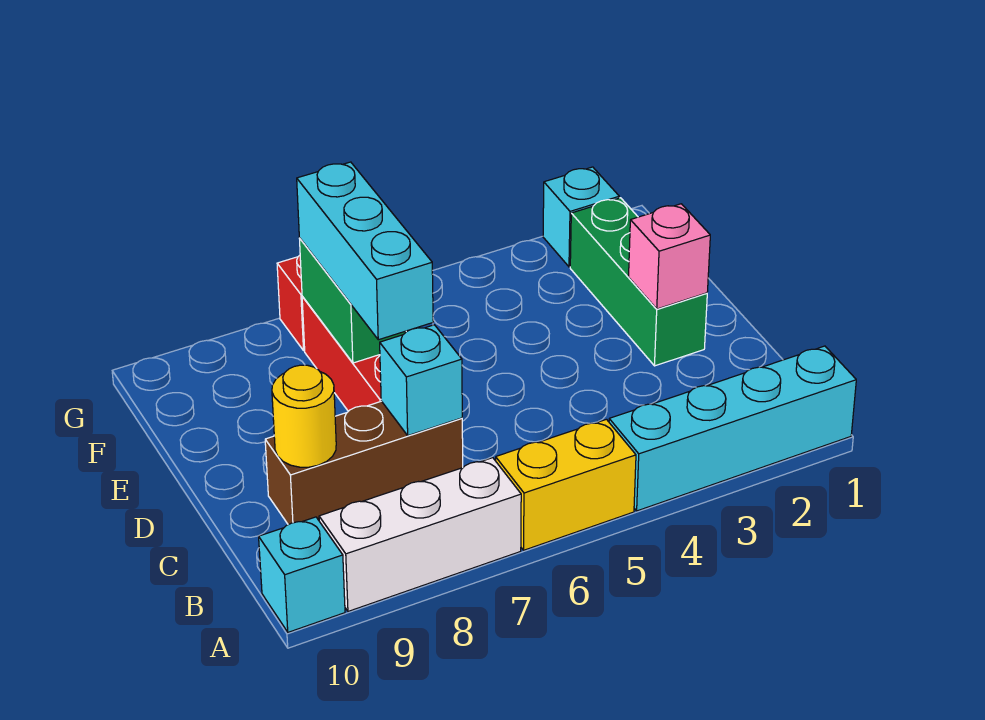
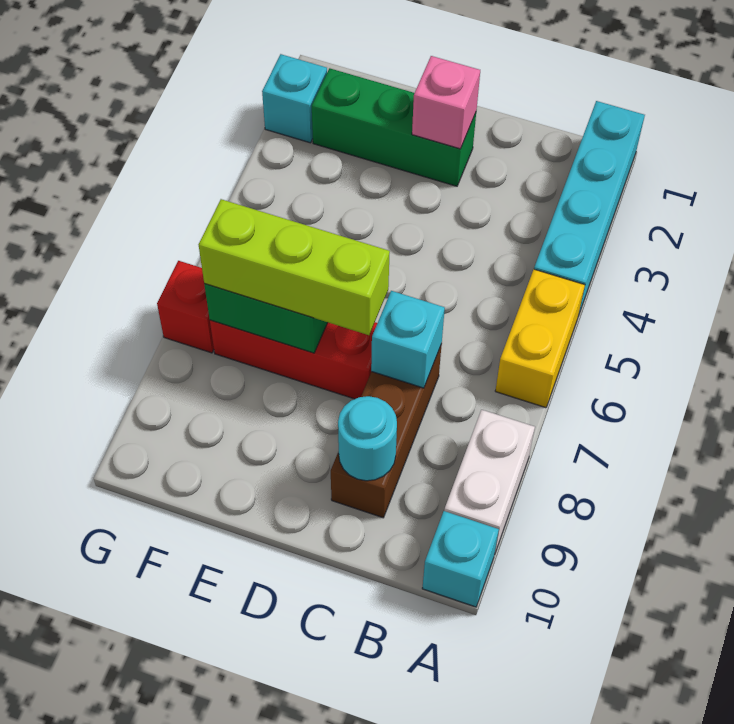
white 1x3 brick [319,458,521,611] -> white 1x2 brick [444,410,535,555]
yellow 1x1 round brick [272,365,336,467] -> cyan 1x1 round brick [338,396,397,481]
cyan 1x3 brick [297,162,433,340] -> lime 1x3 brick [199,199,390,335]

